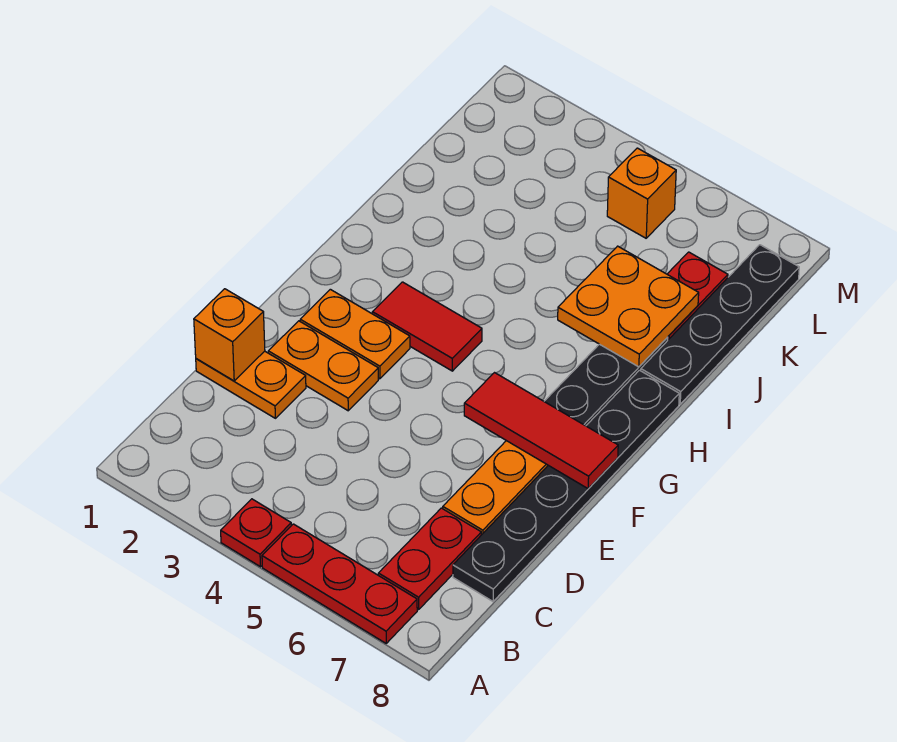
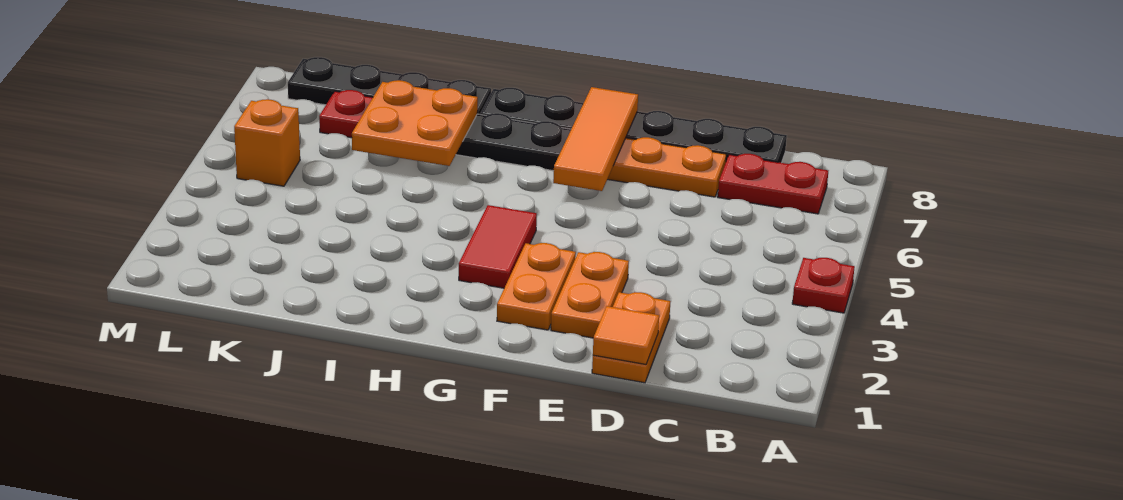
red 1x3 plate [262,524,417,643] -> none
orange 1x1 brick [194,289,265,381] -> orange 1x1 tile [593,306,659,364]
red 1x3 tile [464,373,618,489] -> orange 1x3 tile [553,87,638,191]

